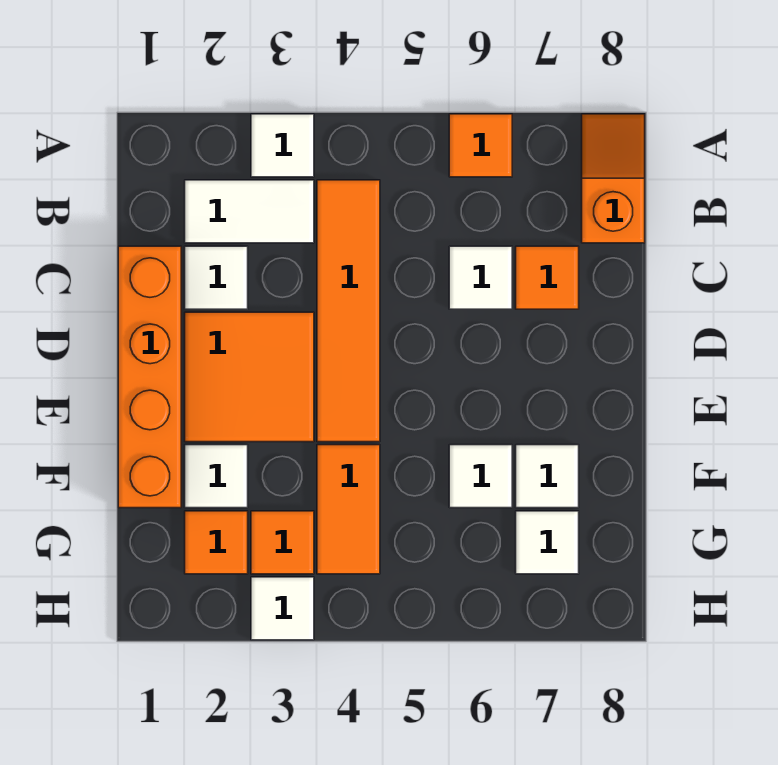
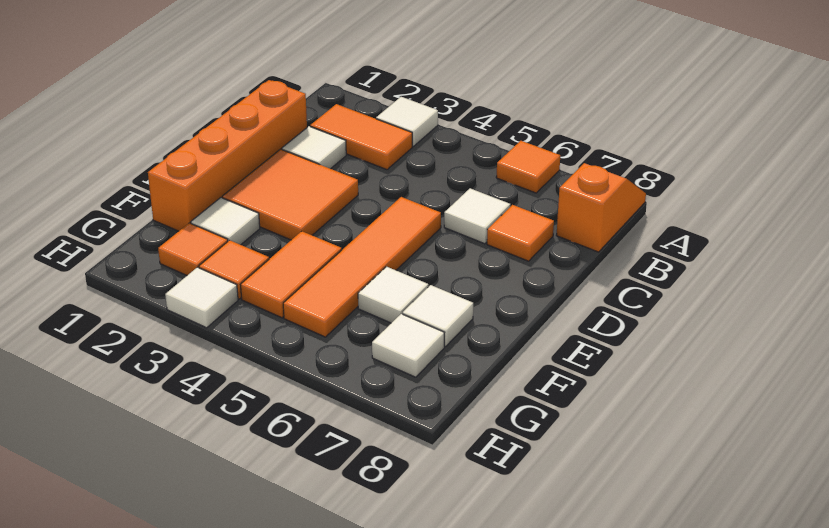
white 1x2 tile [185,180,314,243] -> orange 1x2 tile [310,104,412,170]
orange 1x4 tile [317,180,380,442] -> orange 1x4 tile moved to [283,197,441,337]

